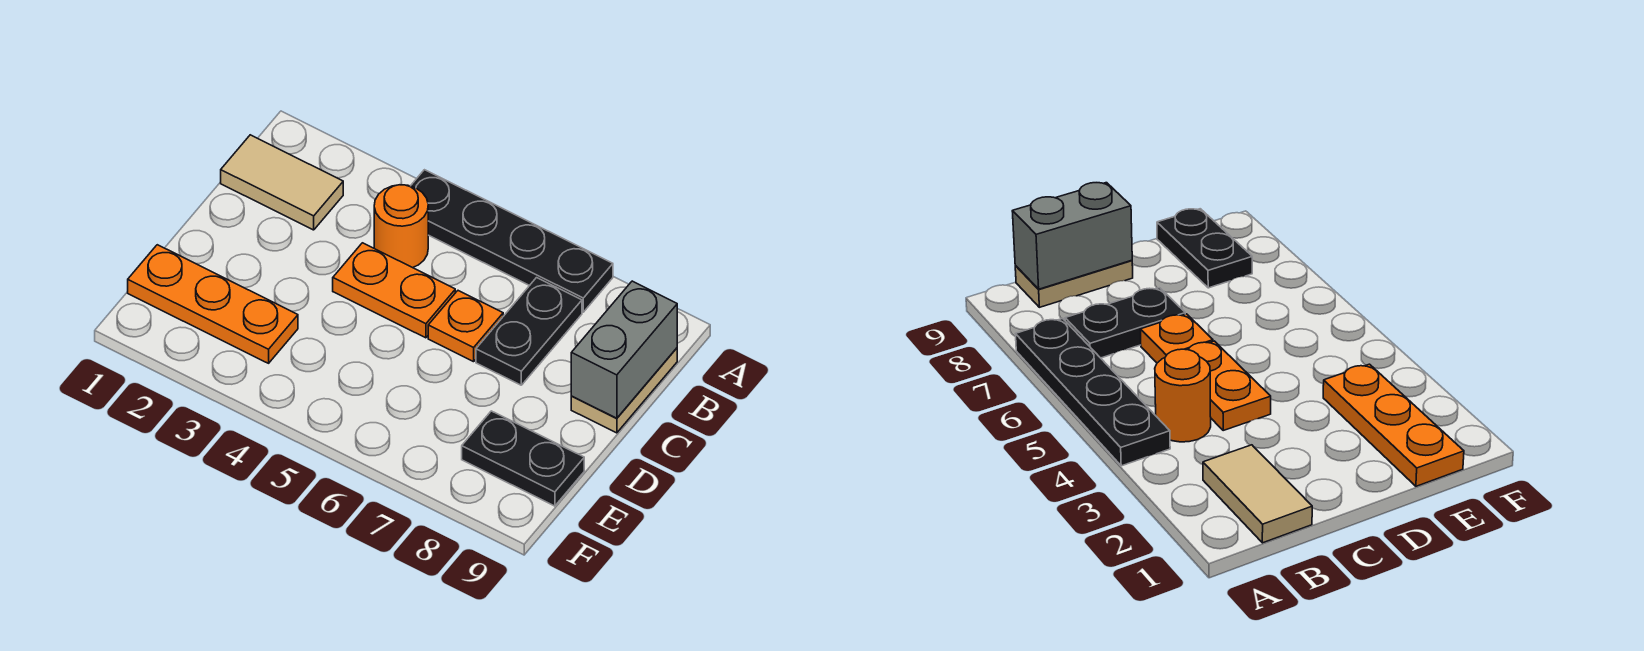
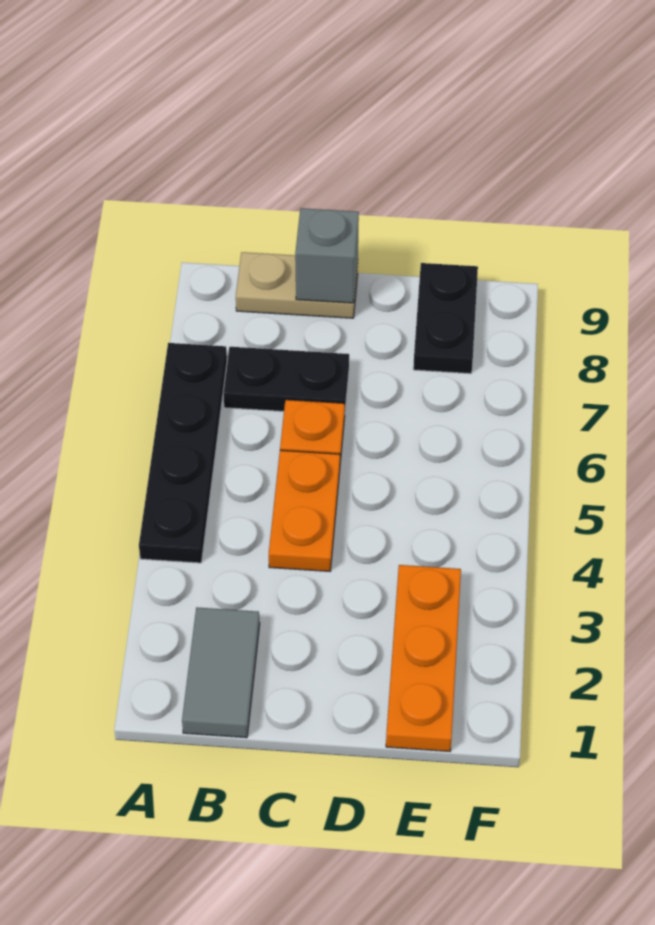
tan 1x2 tile [221,135,343,230] -> grey 1x2 tile [182,607,260,738]
orange 1x1 round brick [374,185,428,268] -> none
grey 1x2 brick [571,281,677,418] -> grey 1x1 brick [295,208,359,303]

